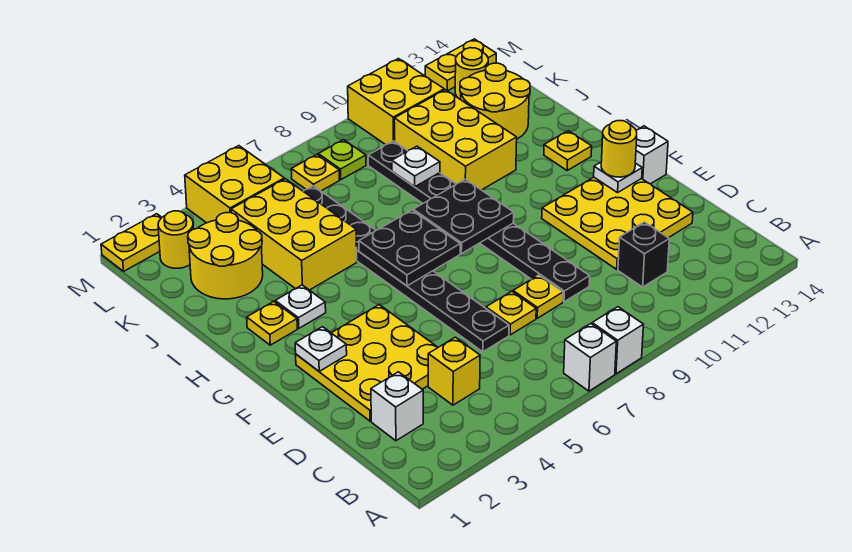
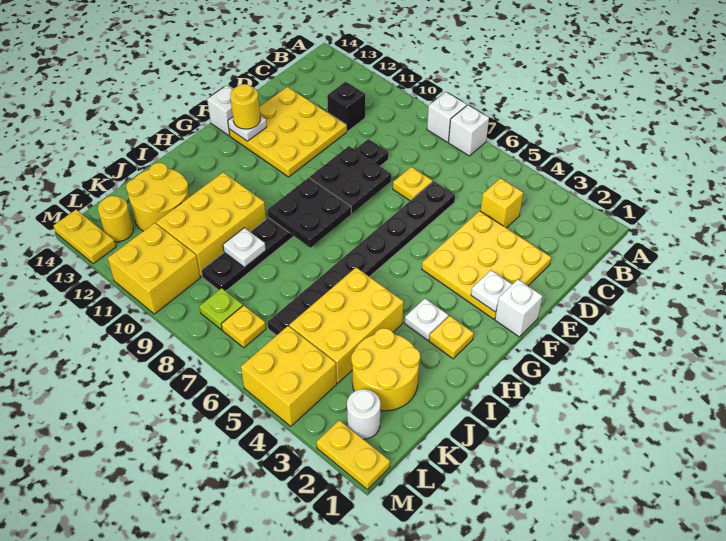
white 1x1 brick [371,372,423,441] -> white 1x1 brick moved to [495,279,543,337]
yellow 1x1 plate [513,275,563,318] -> none
black 2x2 plate [359,210,460,286] -> black 2x2 plate moved to [310,146,391,213]
yellow 1x1 plate [544,131,592,170] -> none
yellow 1x1 round brick [158,211,194,268] -> white 1x1 round brick [347,389,380,439]

